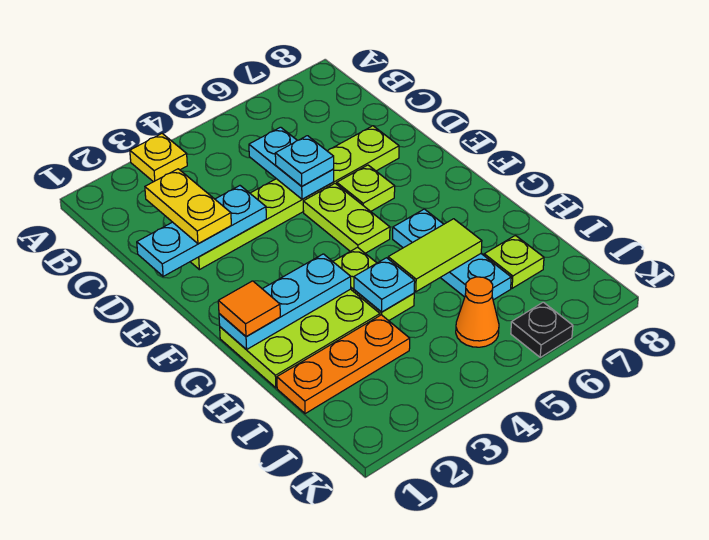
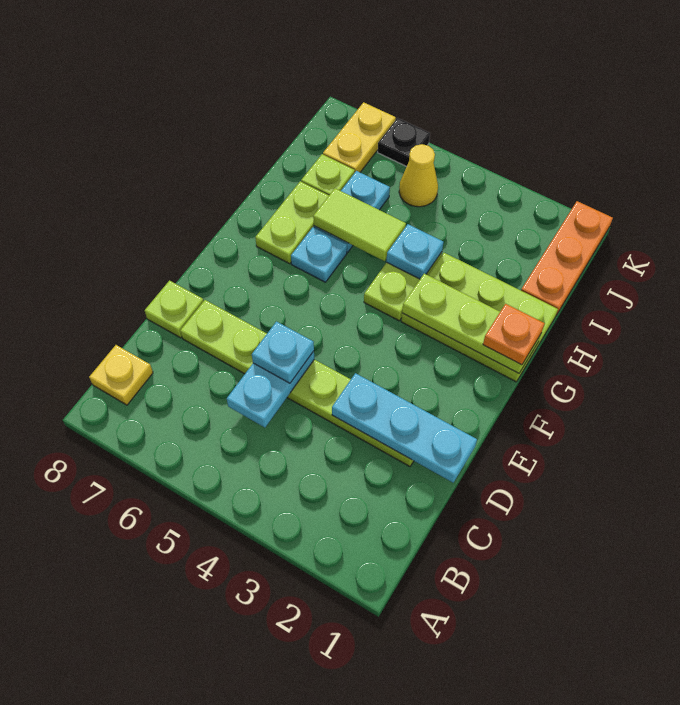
yellow 1x1 plate [130,134,187,182] -> yellow 1x1 plate moved to [89,345,153,405]
yellow 1x2 plate [145,169,231,244] -> yellow 1x2 plate moved to [323,102,396,172]
lime 1x2 plate [303,184,390,253] -> lime 1x2 plate moved to [255,181,329,264]
lime 1x1 plate [337,165,395,211] -> lime 1x1 plate moved to [145,281,204,338]
cyan 1x3 plate [219,254,351,350] -> lime 1x3 plate [402,274,541,373]
orange 1x1 tile [218,281,280,336] -> orange 1x1 plate [483,304,545,365]
orange 1x3 plate [277,315,410,414] -> orange 1x3 plate turned to [521,201,613,315]
orange 1x1 cone [456,277,499,347] -> yellow 1x1 cone [399,144,438,207]

